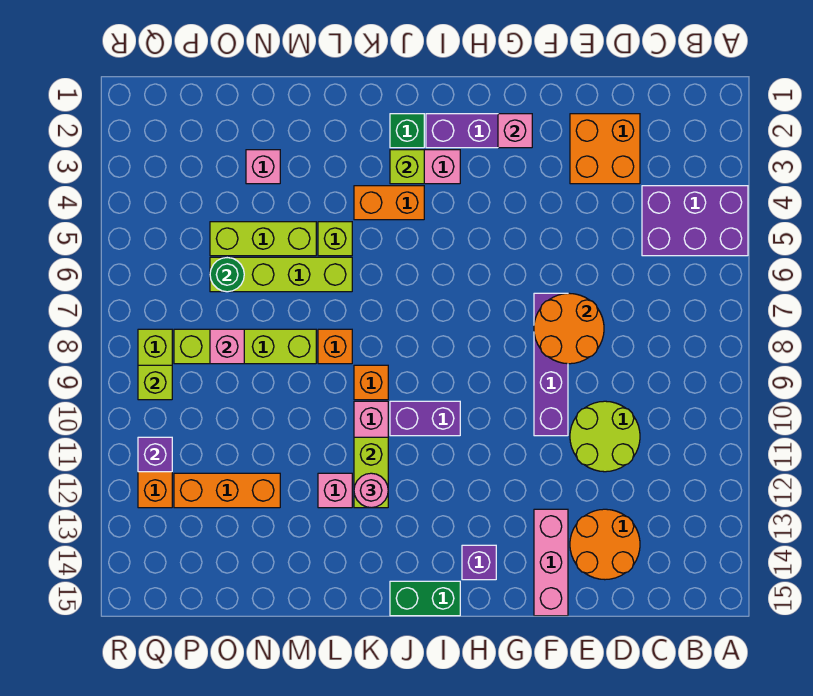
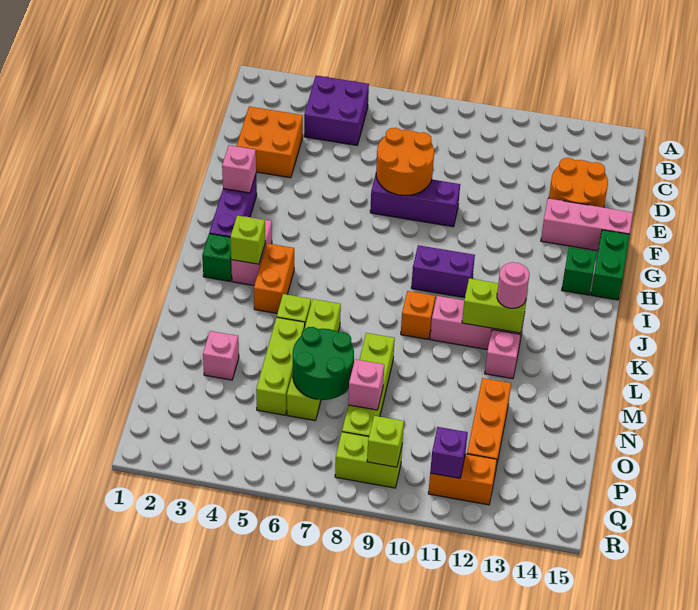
purple 2x3 brick [642,186,748,256] -> purple 2x2 brick [304,75,369,145]
lime 2x2 round brick [570,401,640,472] -> none
purple 1x4 brick [534,293,568,436] -> purple 1x3 brick [370,174,460,227]
purple 1x1 brick [462,545,496,580] -> green 1x1 brick [562,247,597,295]
purple 1x2 brick [390,401,460,436] -> purple 1x2 brick turned to [411,245,475,298]
green 1x2 brick [390,581,460,616] -> green 1x2 brick moved to [591,230,630,300]
orange 1x1 brick [318,329,352,364] -> none
green 1x1 round brick [210,257,244,292] -> green 2x2 round brick [293,327,354,400]

